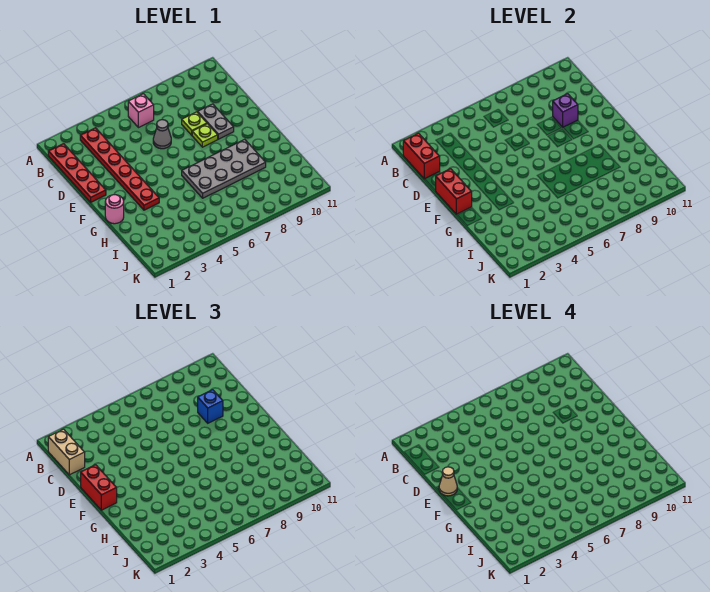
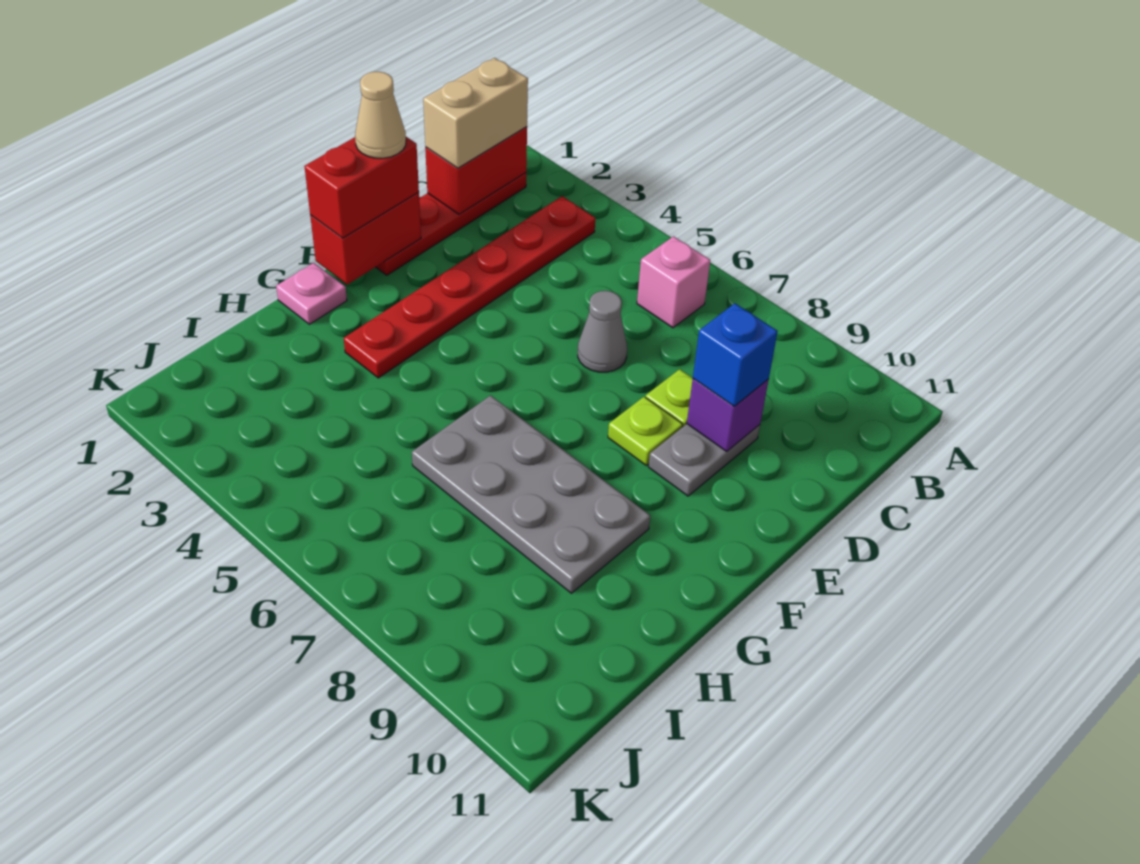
pink 1x1 round brick [105,195,124,224] -> pink 1x1 plate [276,263,347,324]

